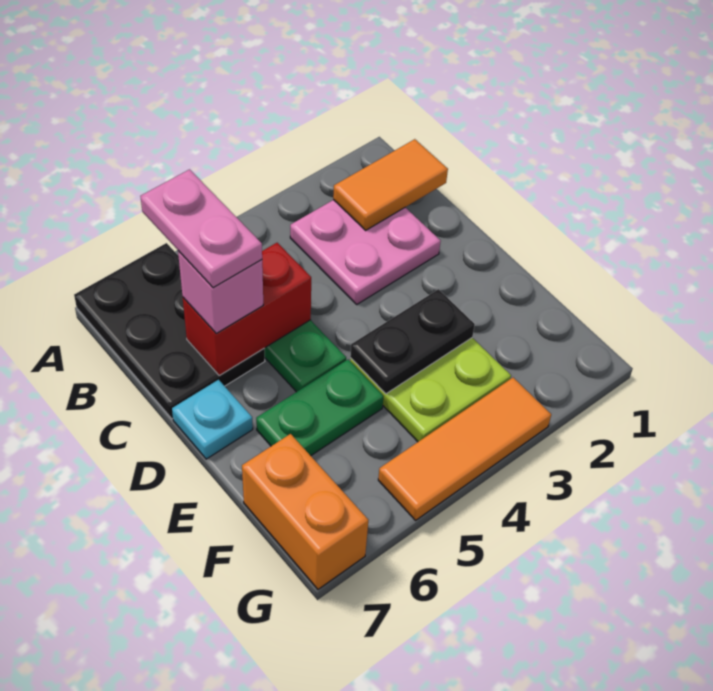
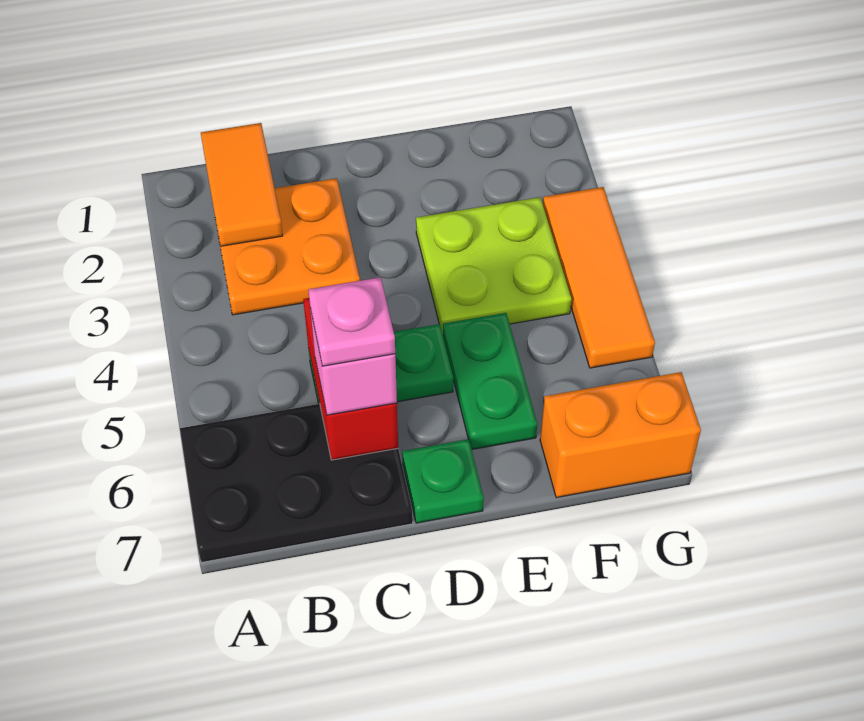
pink 2x2 plate [290,200,441,304] -> orange 2x2 plate [217,178,360,315]
pink 1x2 plate [140,170,262,288] -> pink 1x1 plate [308,277,395,366]
cyan 1x1 plate [172,380,253,459] -> green 1x1 plate [402,439,484,523]
black 1x2 plate [350,289,475,394] -> none

